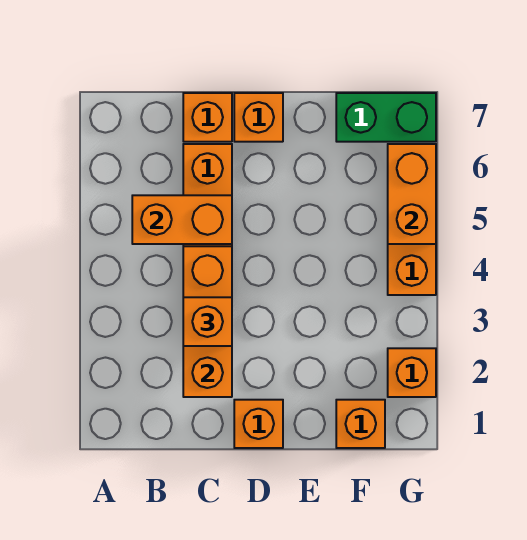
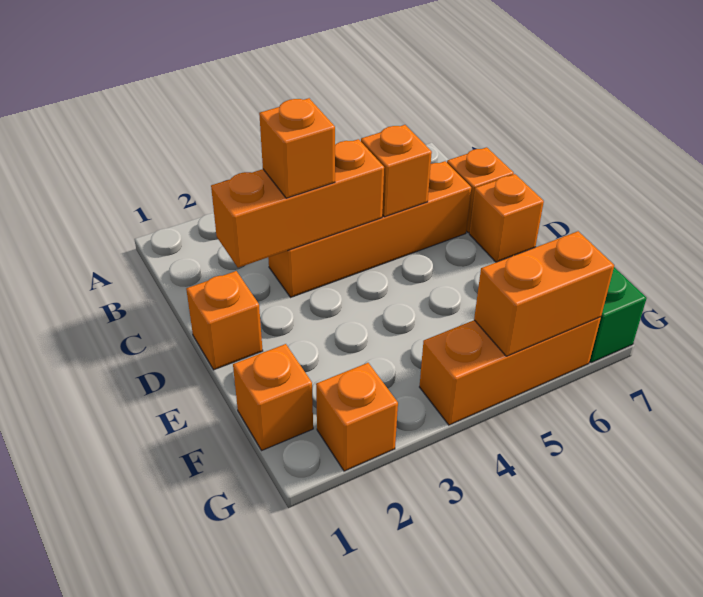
orange 1x2 brick [132,195,232,244] -> orange 1x1 brick [361,125,432,217]

